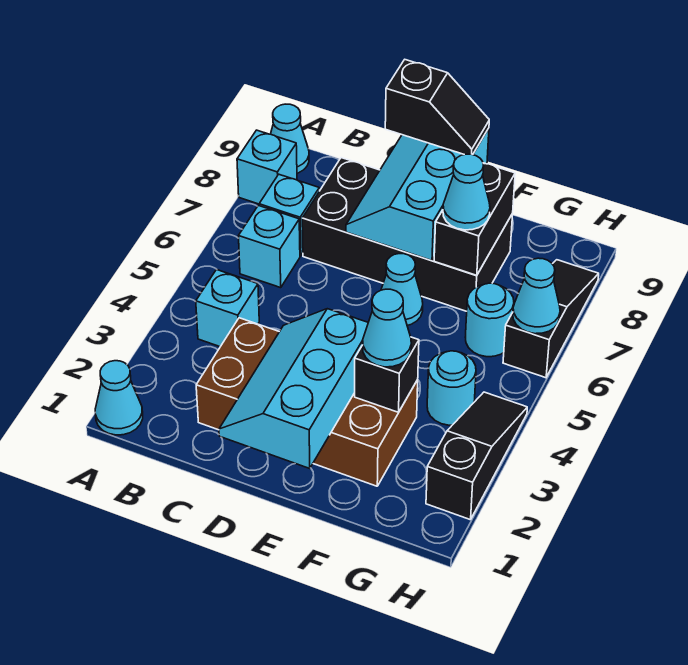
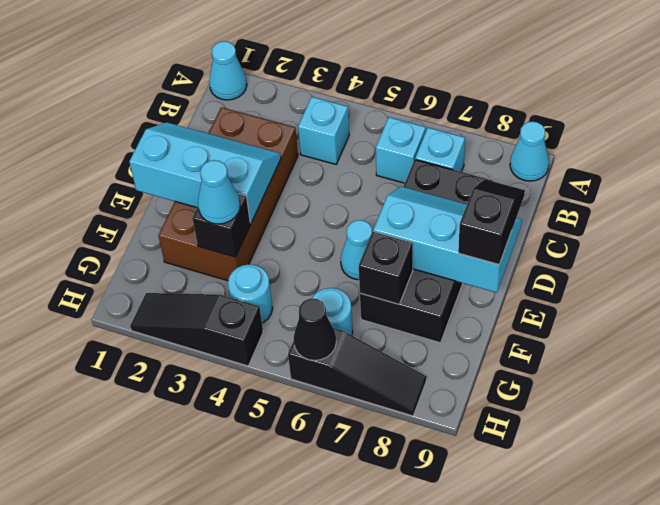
cyan 1x1 brick [237,130,297,204] -> none
black 1x2 slope [385,60,489,155] -> black 1x2 slope turned to [458,179,525,265]
black 1x2 brick [434,163,515,275] -> black 1x1 brick [359,232,413,304]
cyan 1x1 cone [443,154,490,230] -> none
black 1x3 slope [426,392,527,520] -> black 1x3 slope turned to [130,293,263,366]
cyan 1x1 cone [513,258,560,334] -> black 1x1 cone [294,299,336,361]

